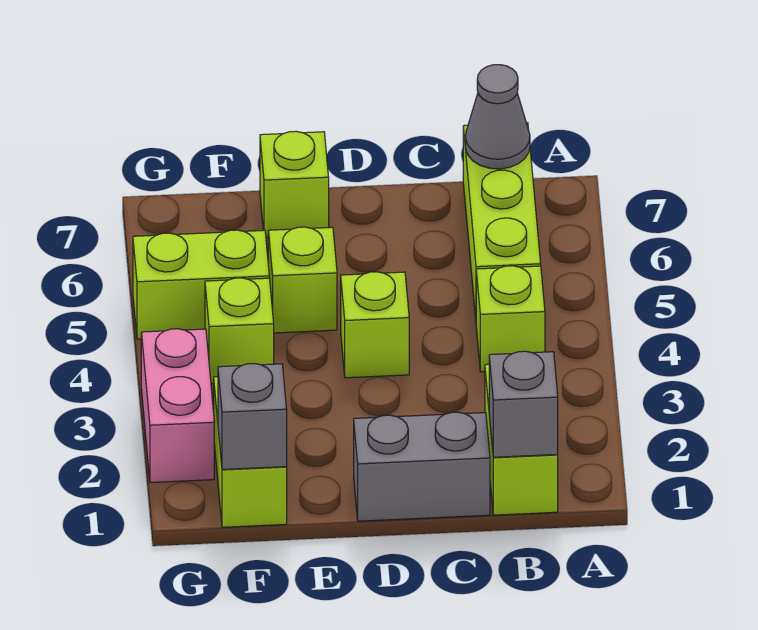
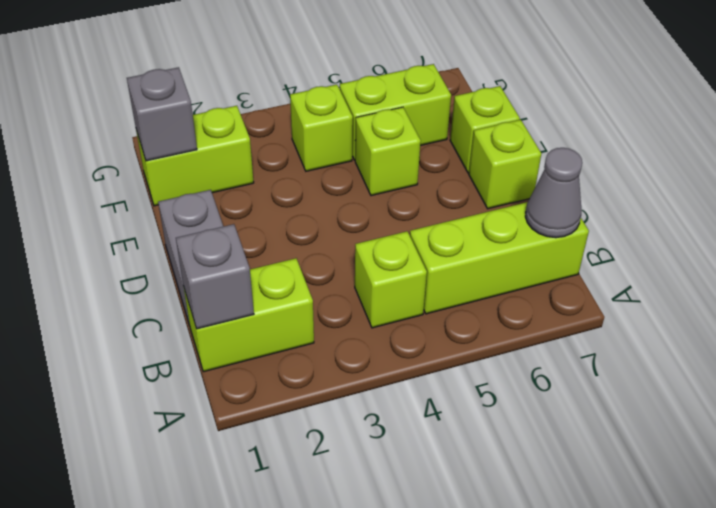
lime 1x1 brick [341,272,409,378] -> lime 1x1 brick moved to [469,120,541,209]
lime 1x2 brick [133,230,269,339] -> lime 1x2 brick turned to [340,64,451,160]
pink 1x2 brick [141,329,214,483] -> none

